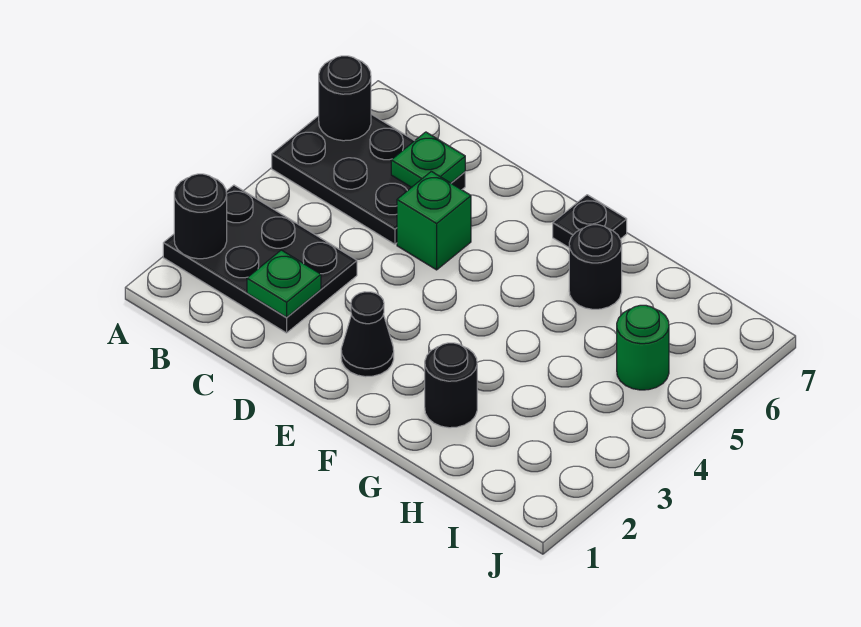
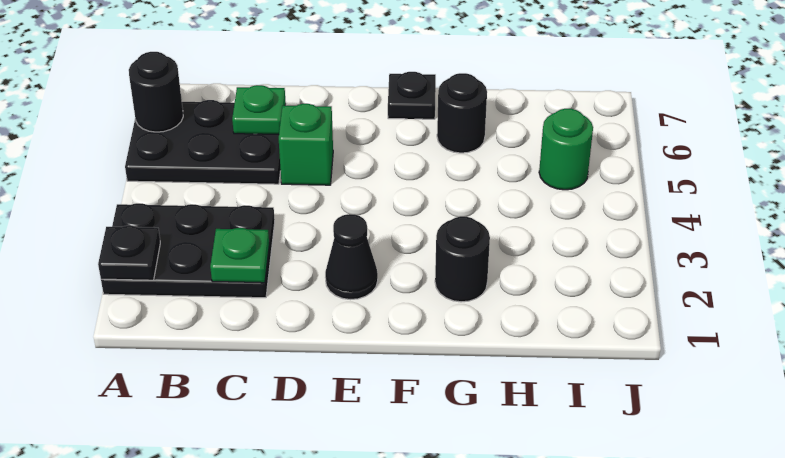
black 1x1 round brick [174,174,227,259] -> black 1x1 plate [98,226,160,280]

